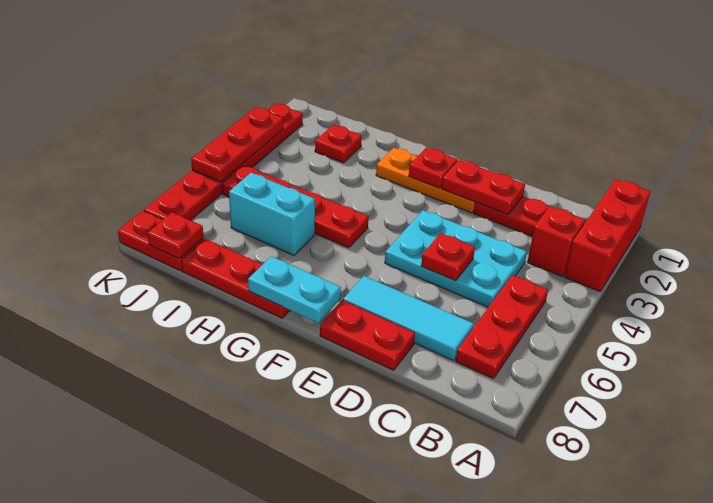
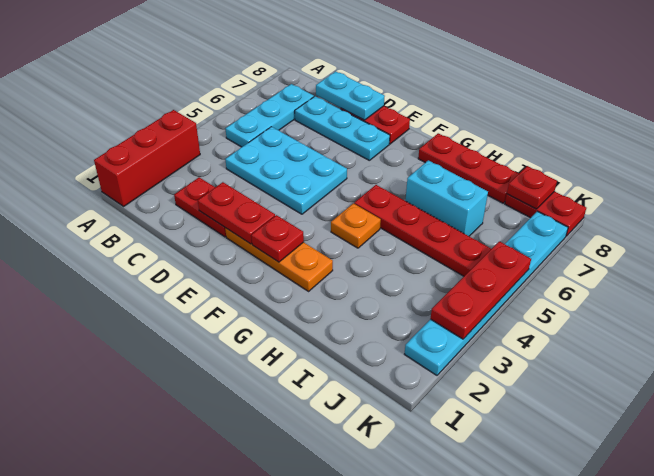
red 1x1 brick [528,206,585,276] -> none
red 1x3 plate [456,275,548,379] -> cyan 1x3 plate [226,84,314,147]
cyan 1x3 tile [343,276,474,361] -> cyan 1x3 plate [295,96,390,161]
red 1x1 plate [421,233,475,281] -> none
cyan 1x2 plate [248,256,341,323] -> cyan 1x2 plate moved to [316,71,385,120]
none -> orange 1x1 plate [331,203,381,248]
red 1x1 plate [315,125,362,163] -> none
red 1x6 plate [144,103,303,220] -> cyan 1x6 plate [405,211,568,375]

